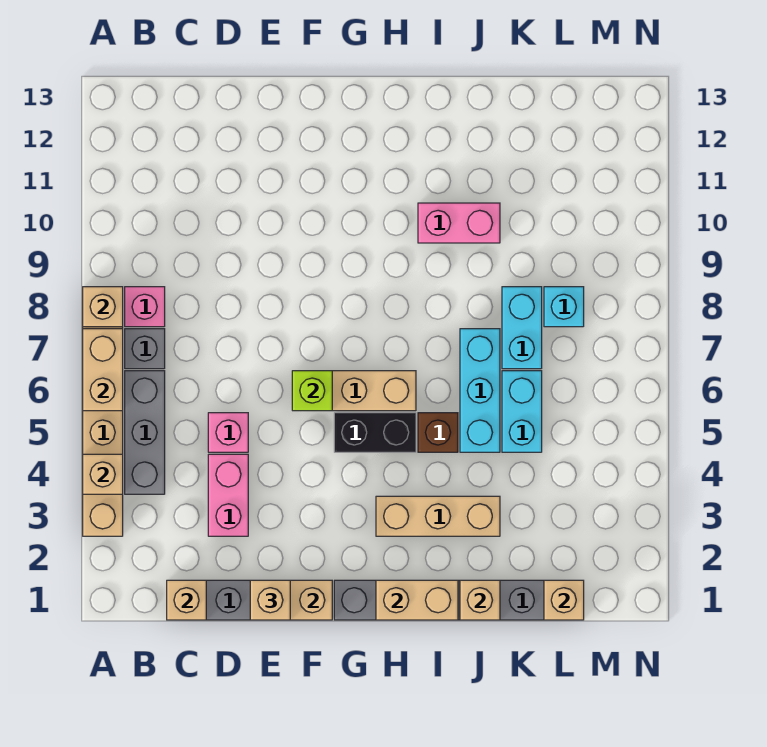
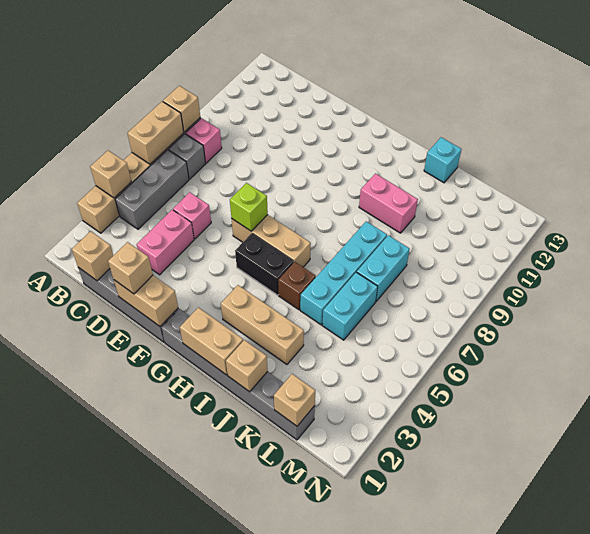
cyan 1x3 brick [460,329,500,452] -> cyan 1x4 brick [300,221,387,325]
cyan 1x1 brick [544,287,584,327] -> cyan 1x1 brick moved to [424,137,461,183]

